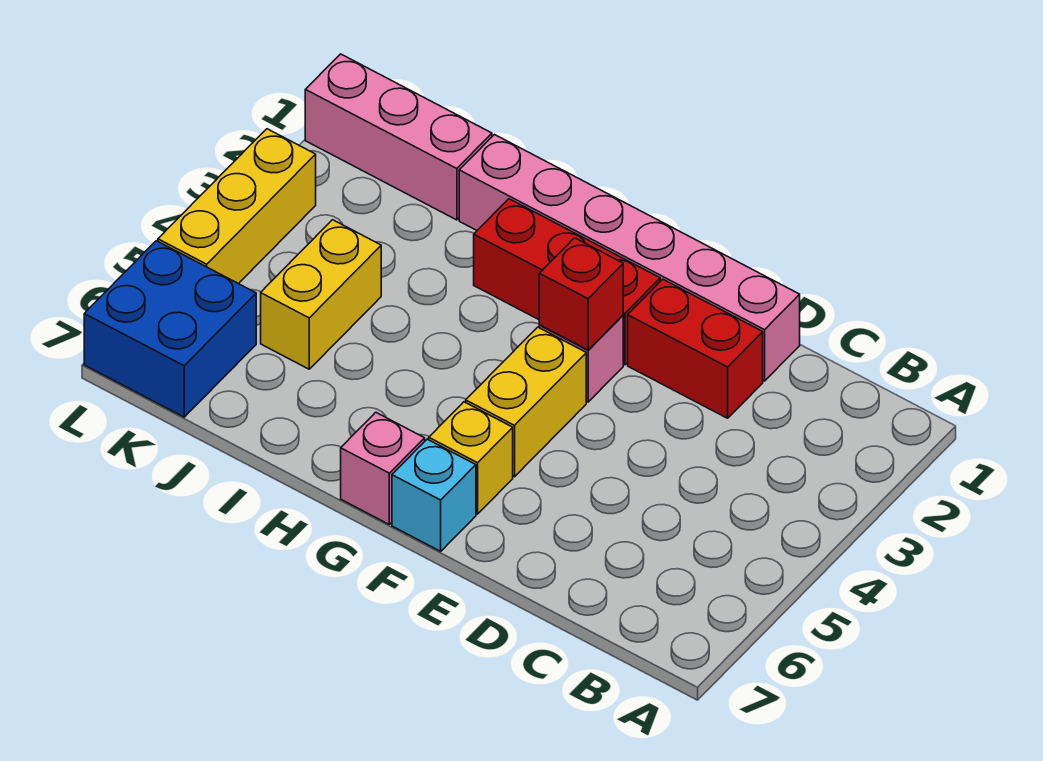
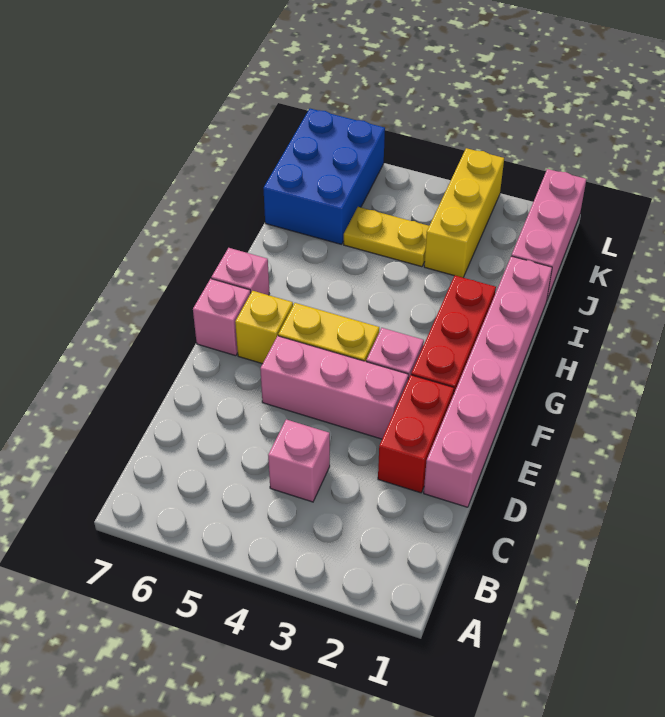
none -> pink 1x1 brick [268,420,330,502]
none -> pink 1x3 brick [260,336,408,439]
red 1x1 brick [539,238,623,350] -> none
cyan 1x1 brick [392,439,476,551] -> pink 1x1 brick [193,279,251,356]
yellow 1x2 brick [261,220,381,369] -> yellow 1x2 plate [344,207,429,267]
blue 2x2 brick [84,241,256,417] -> blue 2x3 brick [263,109,385,244]
yellow 1x3 brick [158,129,316,284] -> yellow 1x3 brick turned to [424,148,504,277]

